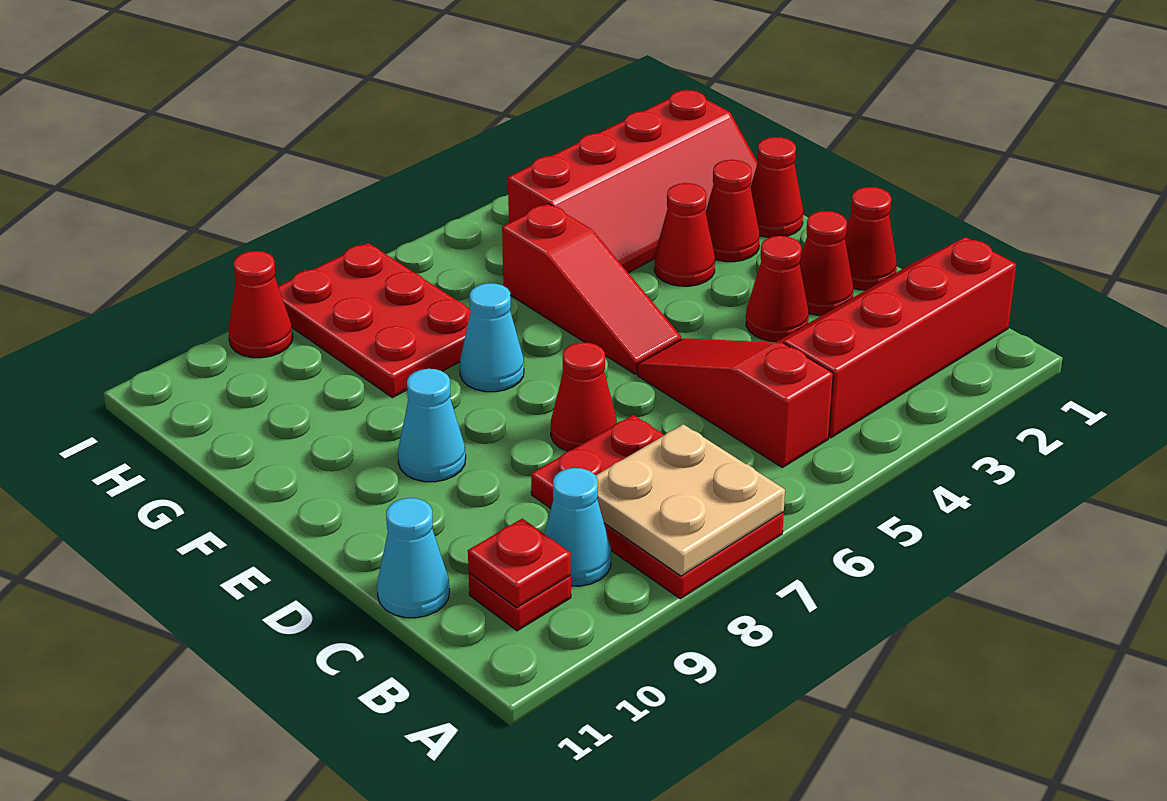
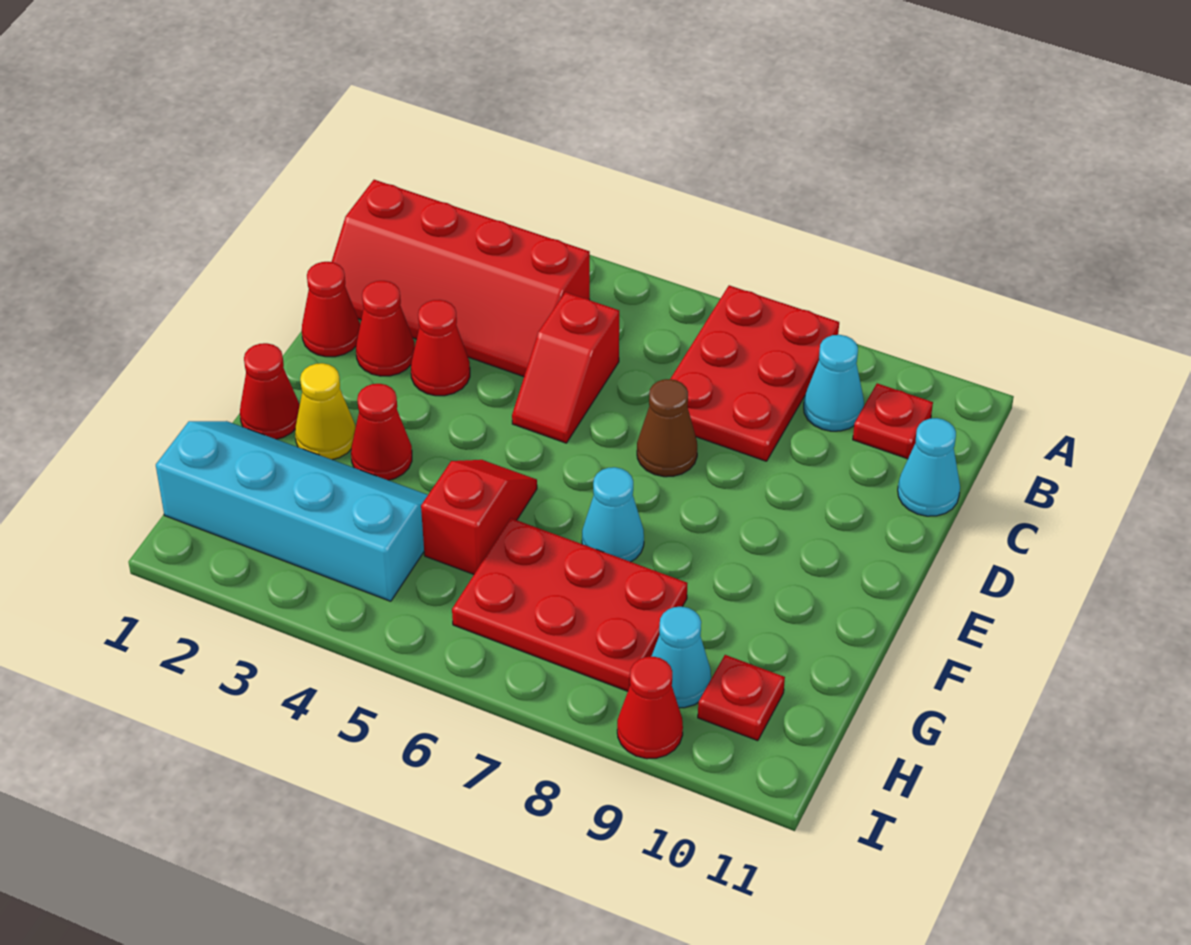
tan 2x2 plate [596,424,785,576] -> none
red 1x3 slope [638,338,833,467] -> red 1x2 slope [512,292,619,443]
red 1x1 plate [468,518,571,608] -> red 1x1 plate moved to [698,655,785,741]
red 1x1 cone [551,342,617,452] -> brown 1x1 cone [637,379,697,477]
red 1x3 slope [502,204,682,374] -> red 1x2 slope [421,460,537,574]
cyan 1x1 cone [398,369,466,482] -> cyan 1x1 cone moved to [651,607,711,708]
red 1x1 cone [706,160,760,262] -> yellow 1x1 cone [295,363,355,460]
red 2x4 slope [508,90,758,273] -> cyan 2x4 slope [156,421,428,601]
red 2x3 plate [278,243,471,398] -> red 2x3 plate turned to [452,518,688,691]

